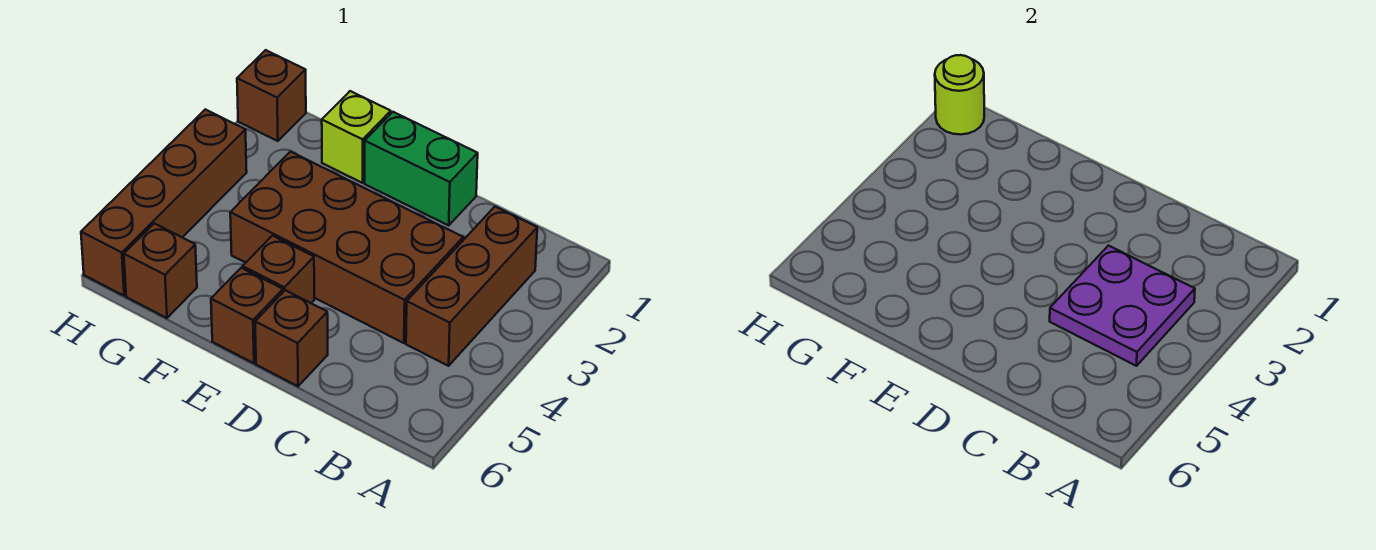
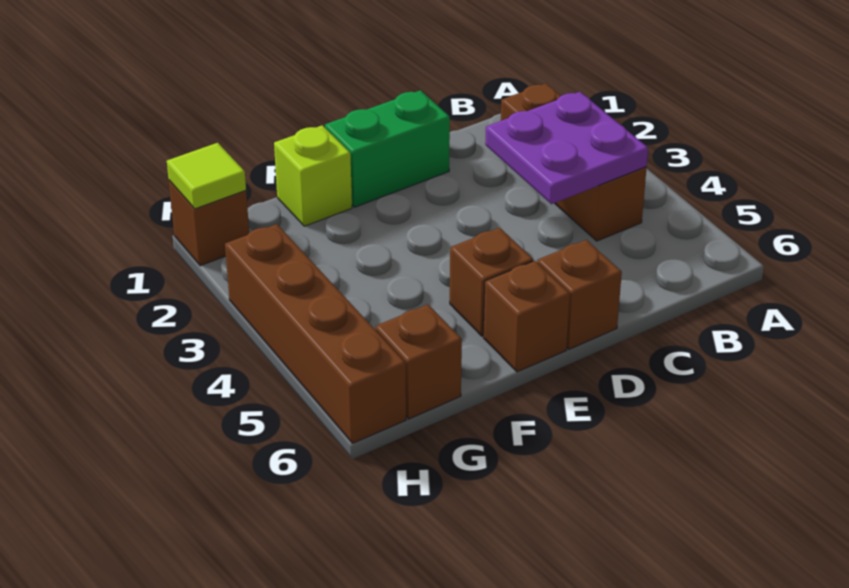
brown 2x4 brick [230,152,463,343] -> none
lime 1x1 round brick [935,55,984,135] -> lime 1x1 tile [167,143,246,209]

